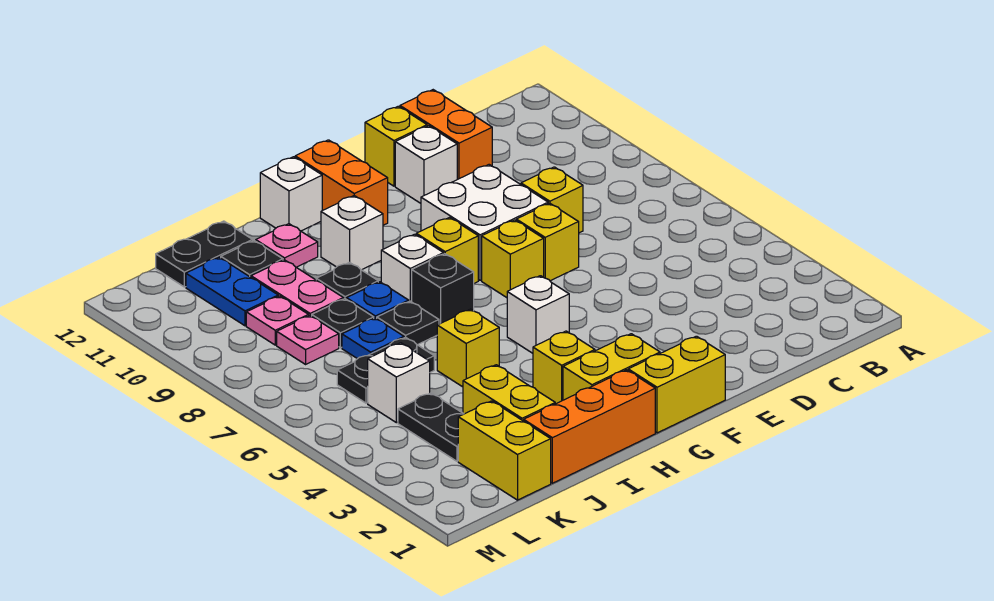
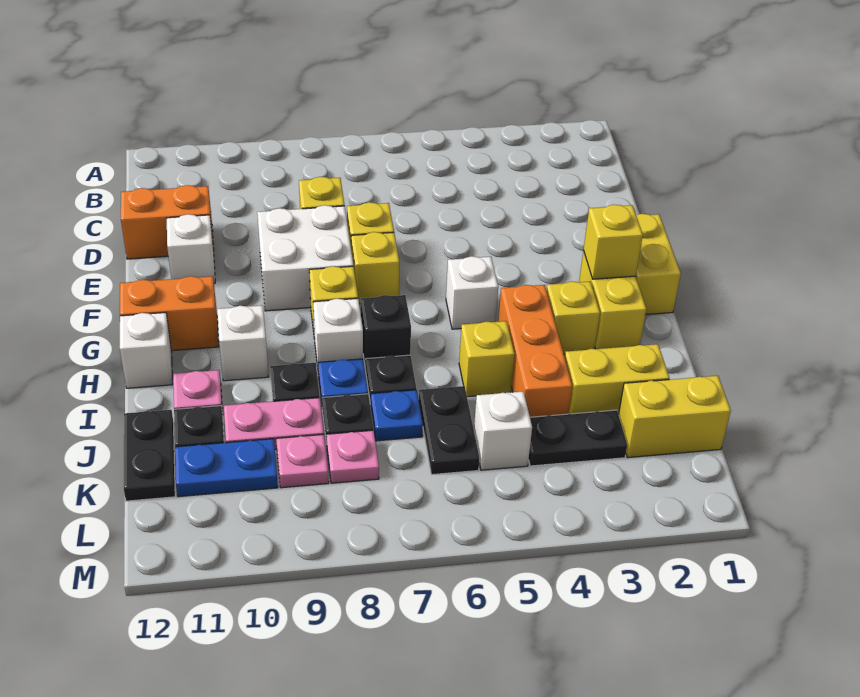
yellow 1x1 brick [365,106,427,186] -> yellow 1x1 brick moved to [584,205,643,279]
orange 1x3 brick [524,370,655,483] -> orange 1x3 brick moved to [498,285,572,417]

